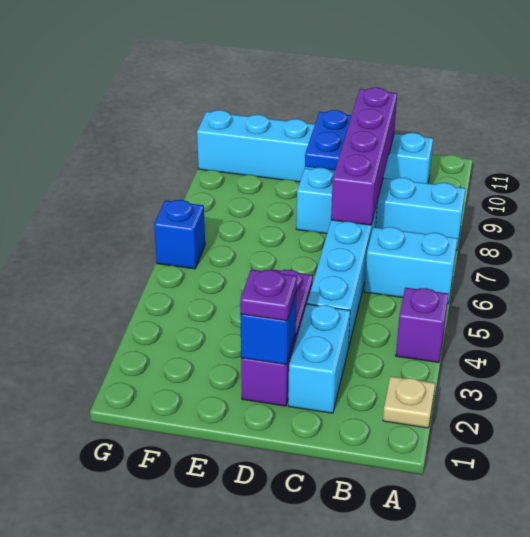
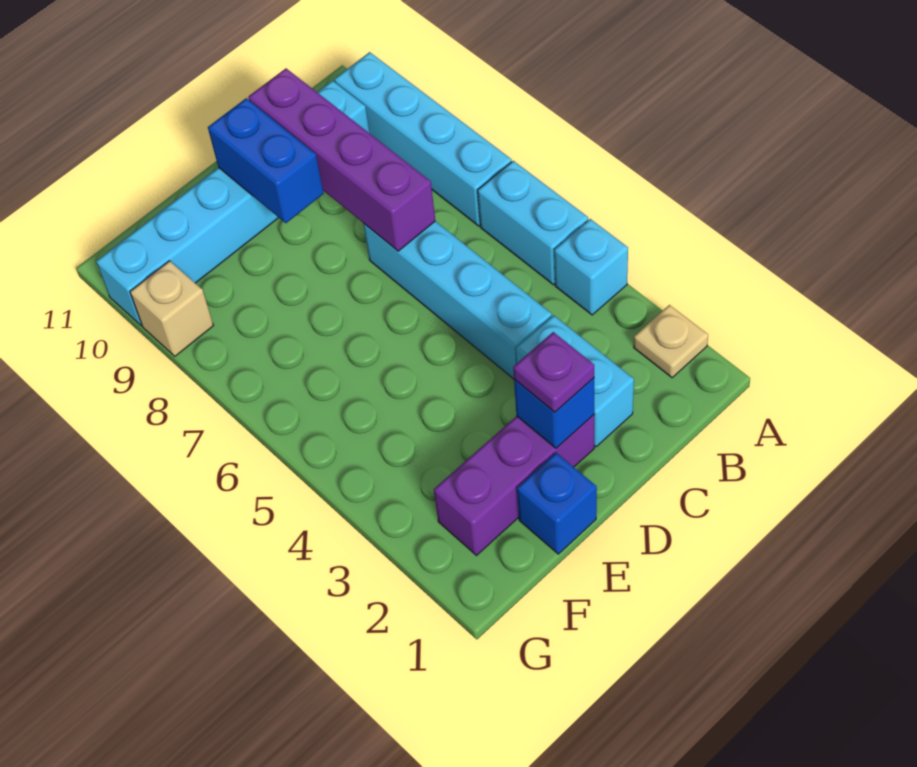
purple 1x1 brick [396,288,448,363] -> cyan 1x1 brick [554,219,628,315]
cyan 1x2 brick [364,227,457,304] -> cyan 1x2 brick turned to [478,161,588,285]
cyan 1x4 brick [296,168,465,251] -> cyan 1x4 brick turned to [334,52,512,226]
purple 1x3 brick [241,269,313,406] -> purple 1x3 brick turned to [434,415,594,556]
blue 1x2 plate [305,110,351,170] -> blue 1x2 brick [208,98,323,223]
blue 1x1 brick [154,200,205,269] -> blue 1x1 brick moved to [517,453,597,554]
none -> tan 1x1 brick [130,261,213,356]

